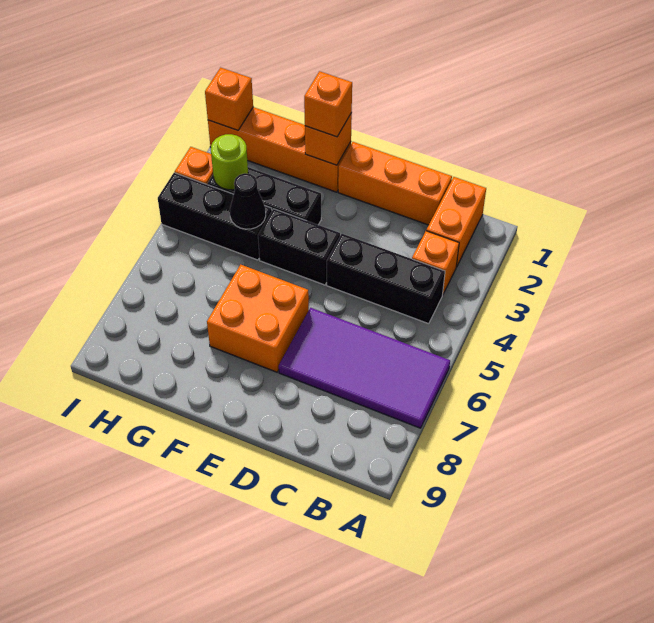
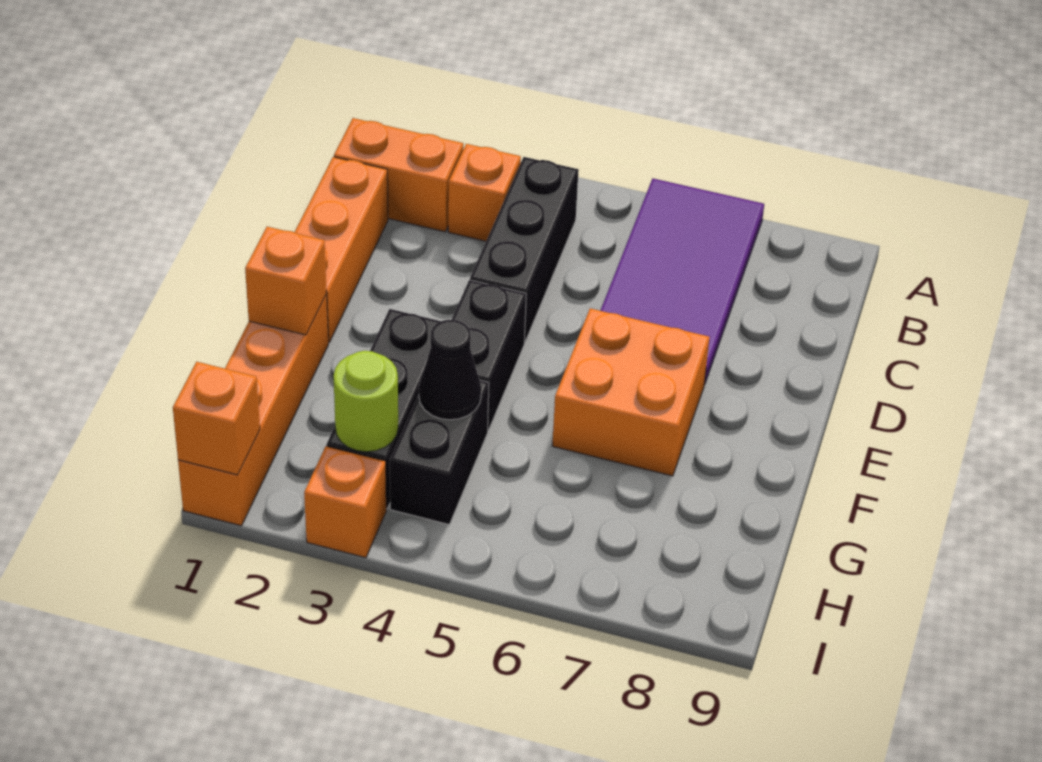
orange 1x1 brick [304,71,352,137] -> none
black 1x3 brick [158,173,272,260] -> black 1x2 brick [390,380,489,524]

